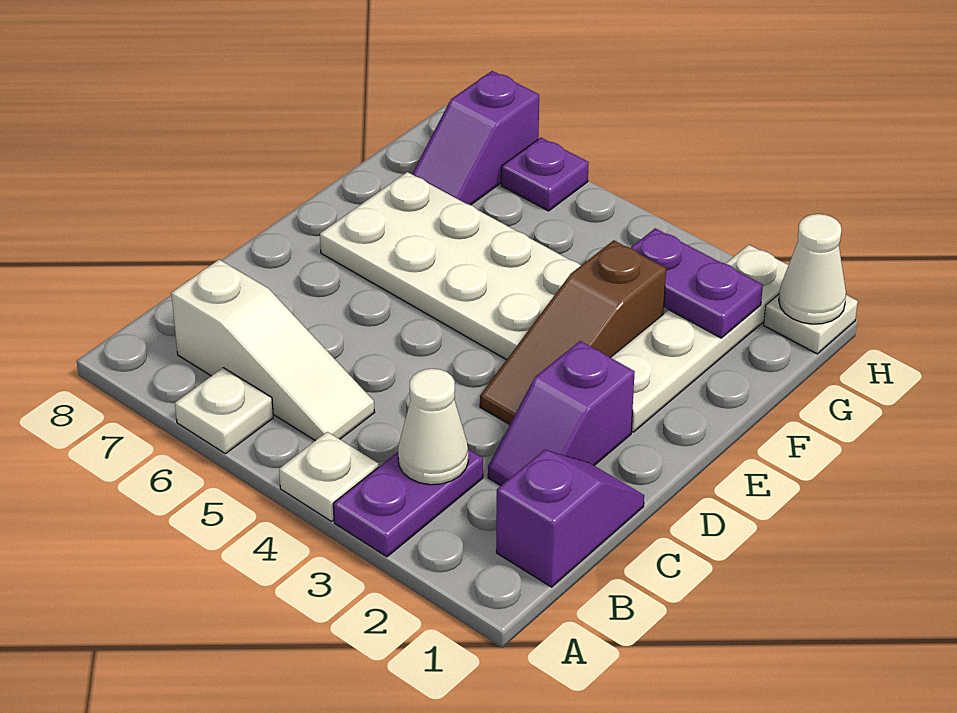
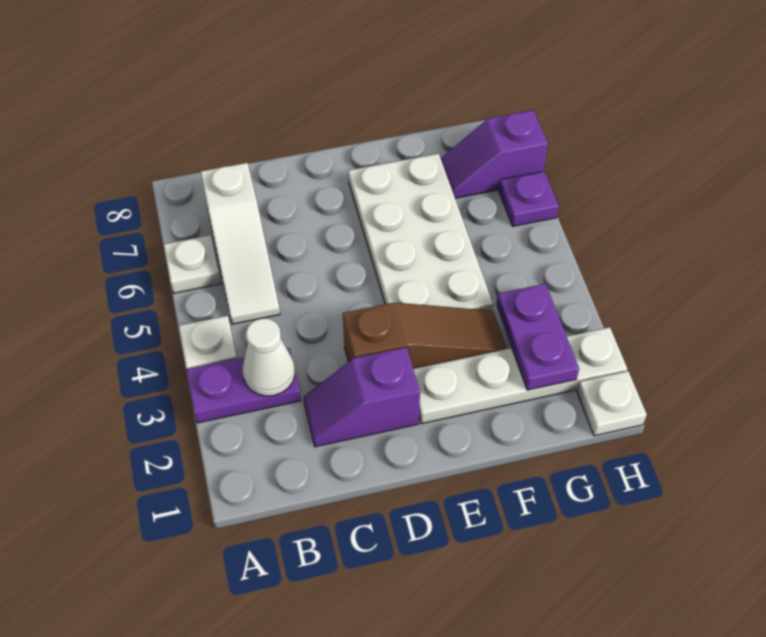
purple 1x2 slope [496,450,644,587] -> none
brown 1x3 slope [480,240,666,425] -> brown 1x3 slope turned to [343,303,507,369]
white 1x1 cone [779,214,846,324] -> none

